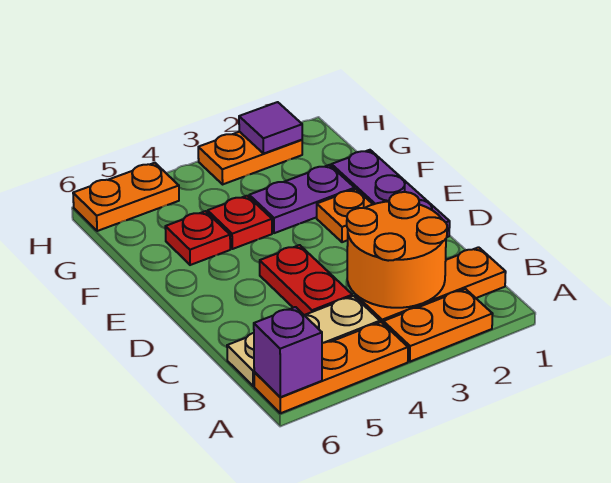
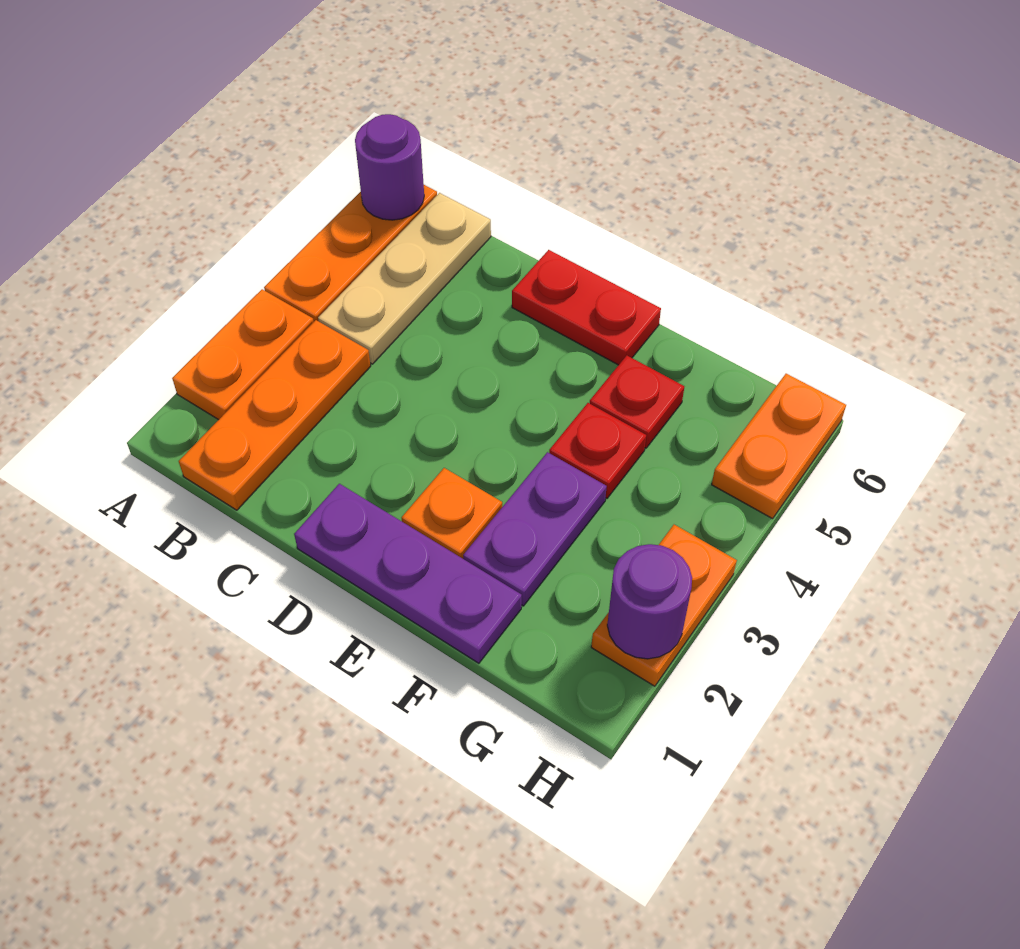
purple 1x1 brick [254,307,322,397] -> purple 1x1 round brick [355,114,424,220]
orange 2x2 round brick [347,192,447,308] -> none
red 1x2 plate [260,245,352,315] -> red 1x2 plate moved to [512,250,661,365]
purple 1x1 tile [239,102,302,154] -> purple 1x1 round brick [607,544,692,659]

